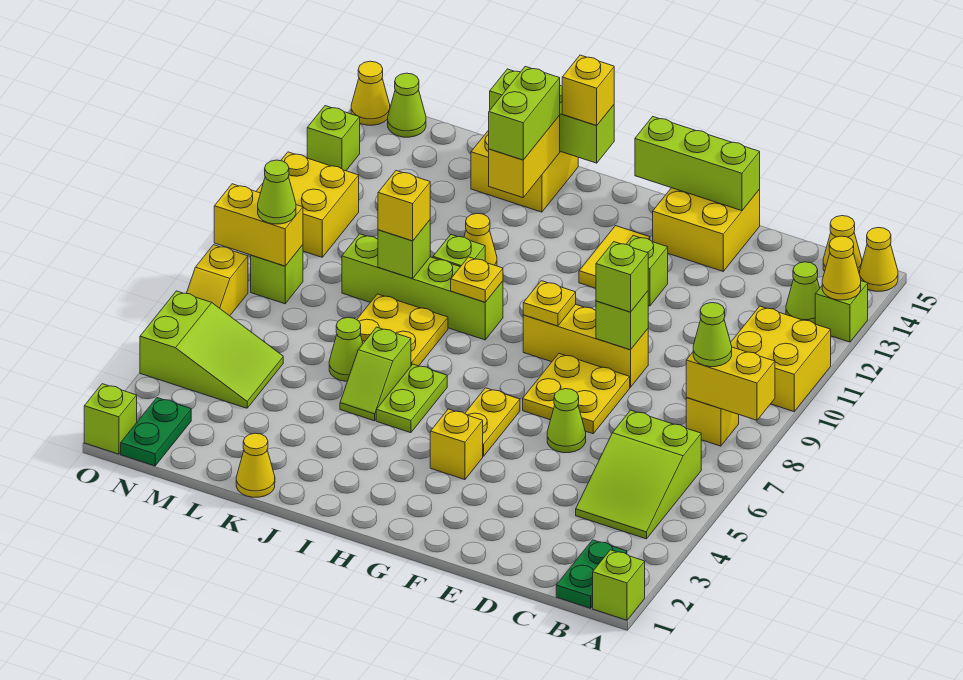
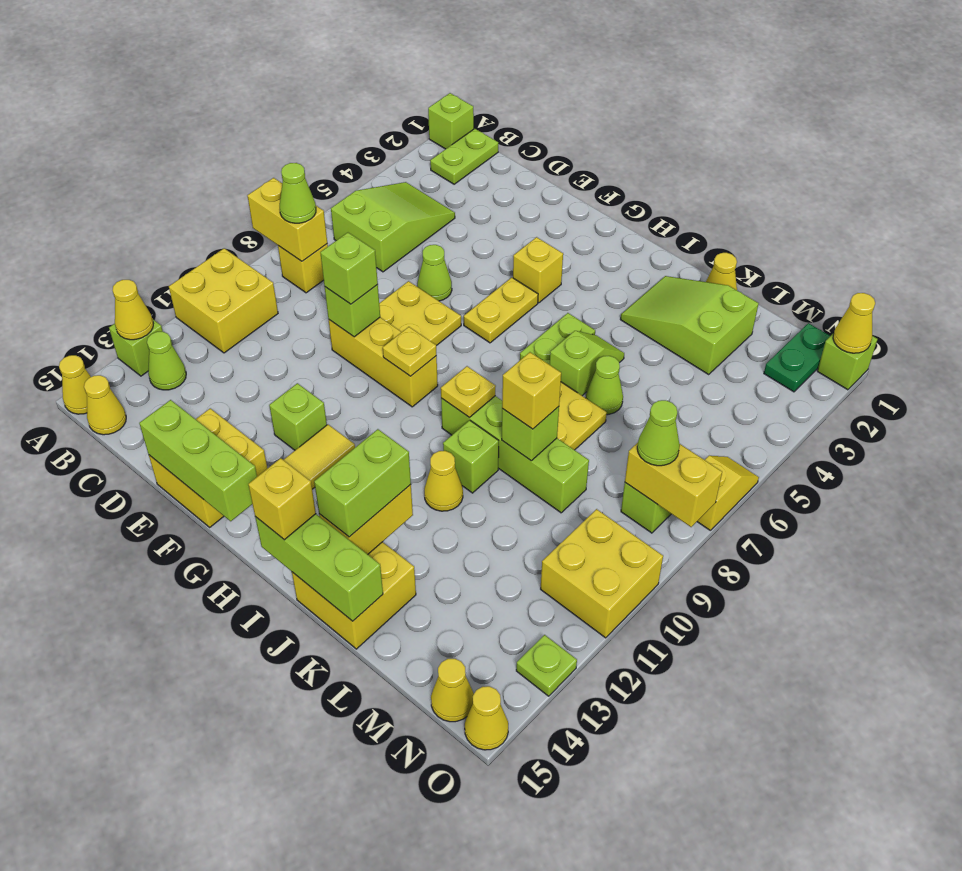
green 1x2 plate [556,540,627,608] -> lime 1x2 plate [430,129,498,184]
lime 2x3 slope [140,291,283,408] -> lime 2x3 slope moved to [620,276,759,374]
lime 1x1 cone [388,73,426,137] -> yellow 1x1 cone [431,659,474,722]
none -> yellow 1x1 cone [833,293,875,353]
lime 1x1 brick [307,106,360,171] -> lime 1x1 plate [516,635,577,696]

